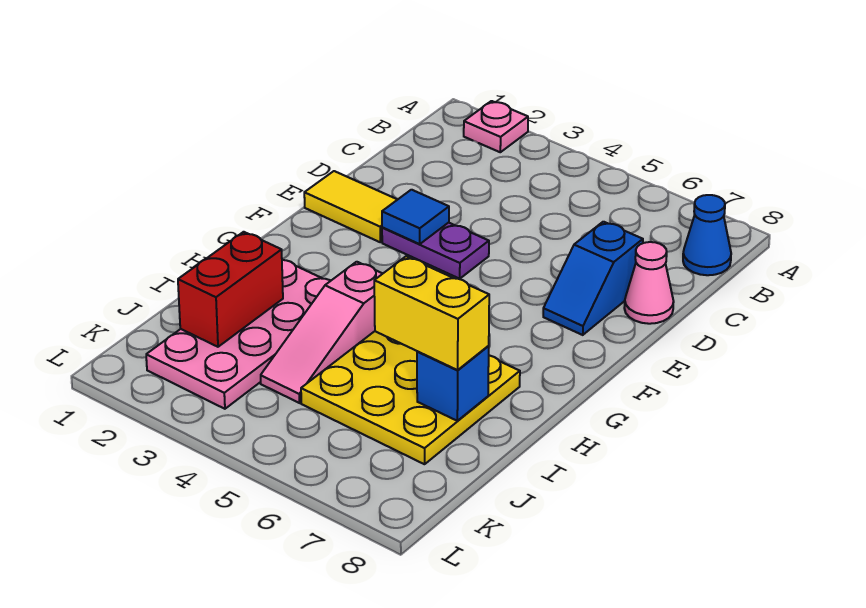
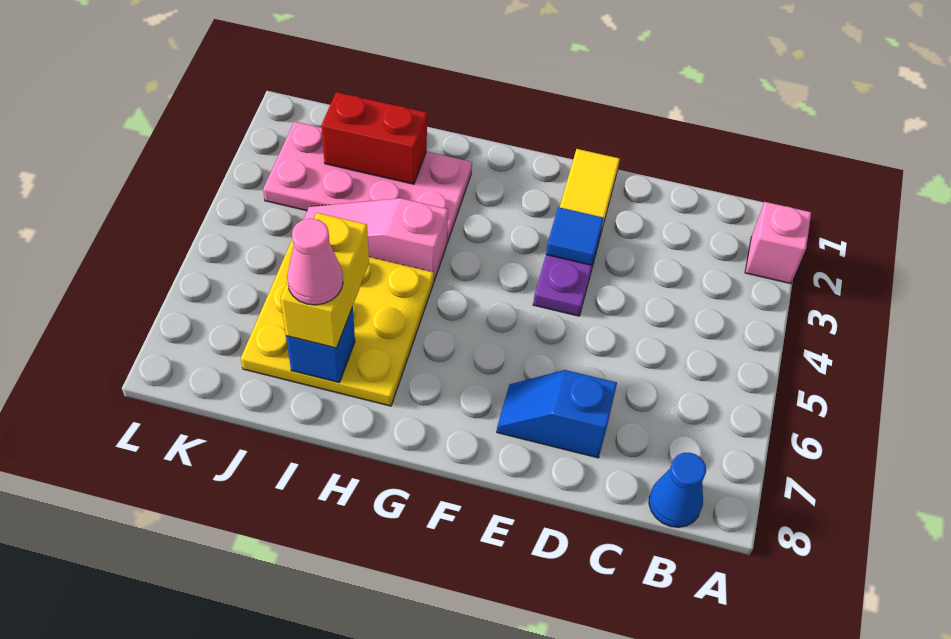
pink 1x1 plate [464,101,528,152] -> pink 1x1 brick [745,202,811,284]
pink 1x1 cone [624,242,674,324] -> pink 1x1 cone moved to [287,219,343,305]

